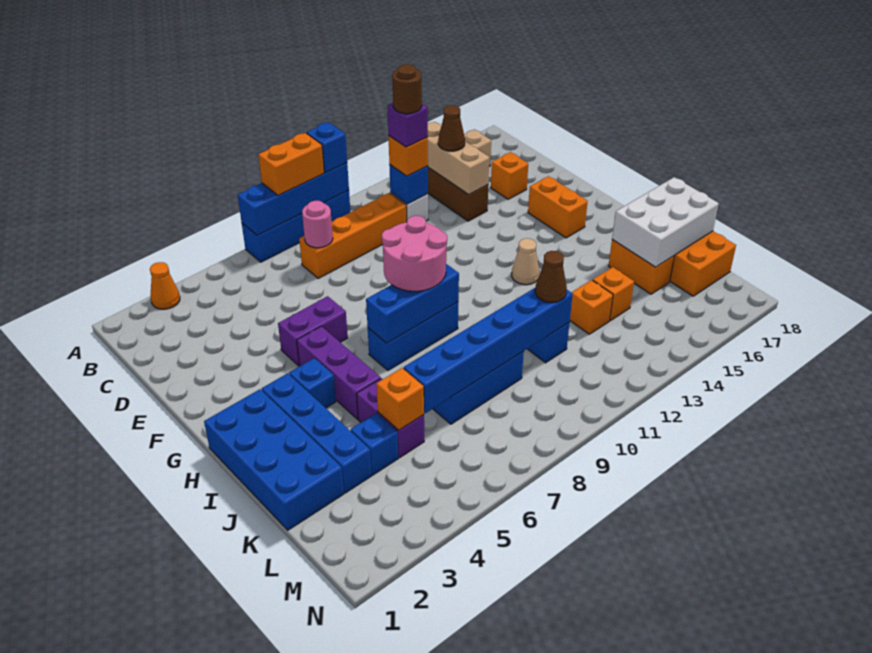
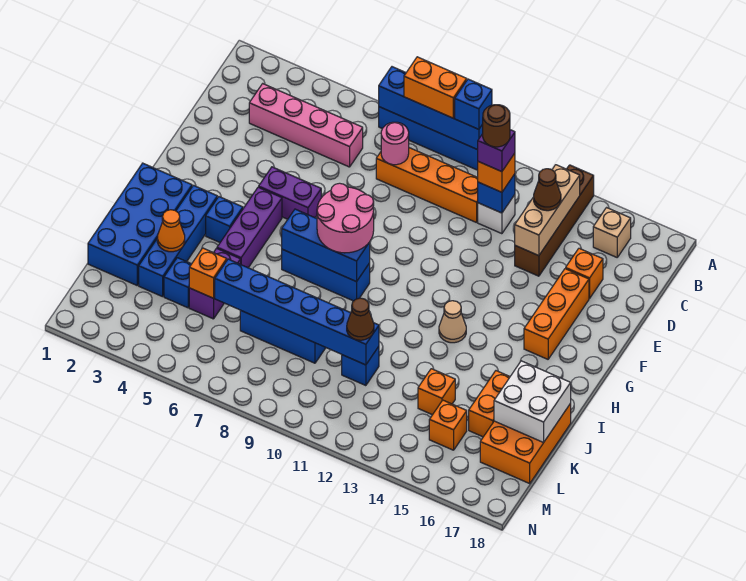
orange 1x1 cone [150,262,180,309] -> orange 1x1 cone moved to [157,210,185,252]
none -> pink 1x4 brick [249,84,363,167]
orange 1x2 brick [528,176,588,238] -> orange 1x3 brick [524,269,589,359]
white 2x3 brick [612,177,719,267] -> white 2x2 brick [494,361,571,442]
orange 1x1 brick [570,280,613,334] -> orange 1x1 brick moved to [429,400,467,450]

